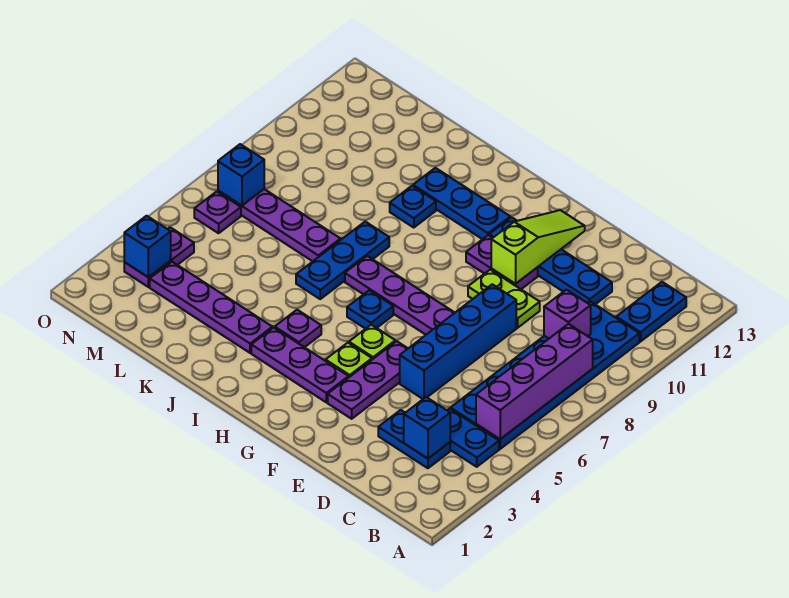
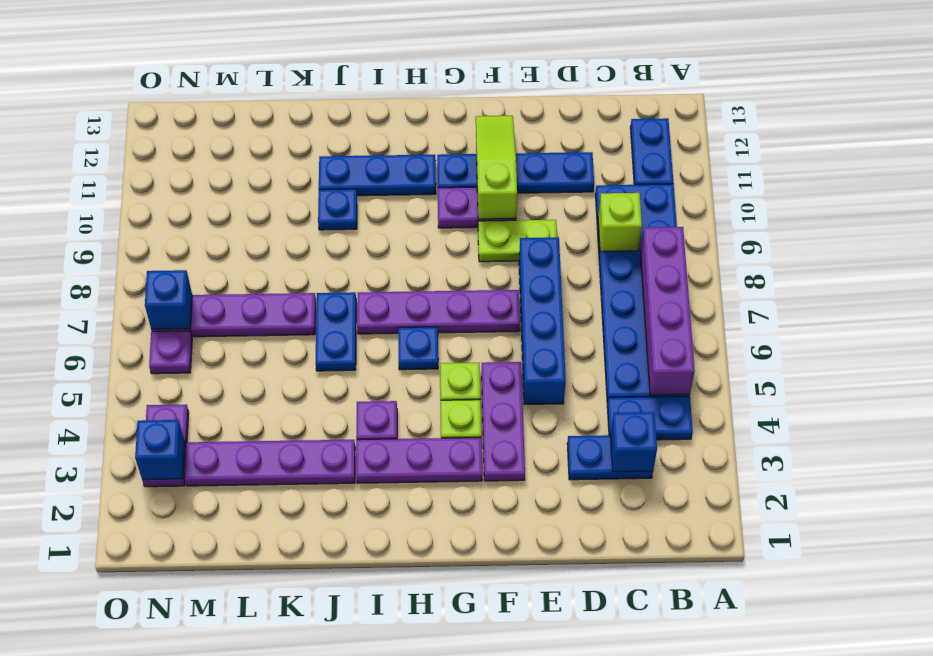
purple 1x1 brick [544,290,591,338] -> lime 1x1 brick [598,193,642,252]
blue 1x3 plate [296,222,389,299] -> blue 1x2 plate [316,292,356,371]

